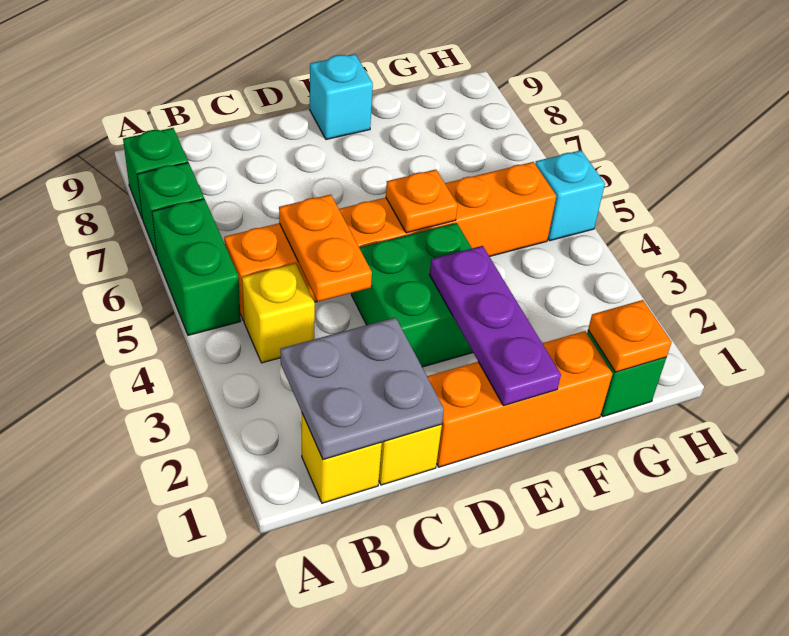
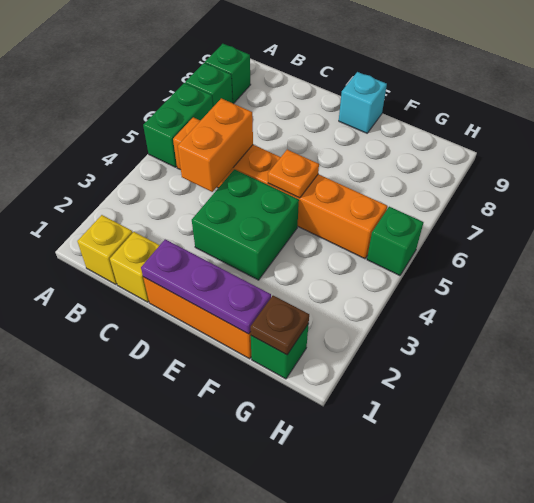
grey 2x2 plate [280,317,444,460] -> none
yellow 1x1 brick [242,264,315,363] -> none
orange 1x2 plate [279,195,372,302] -> orange 1x2 brick [178,98,253,192]
purple 1x3 plate [430,246,561,406] -> purple 1x3 plate turned to [141,239,271,334]
orange 1x1 plate [588,300,672,372] -> brown 1x1 plate [250,296,309,355]
cyan 1x1 brick [535,150,605,241] -> green 1x1 brick [367,207,423,276]

